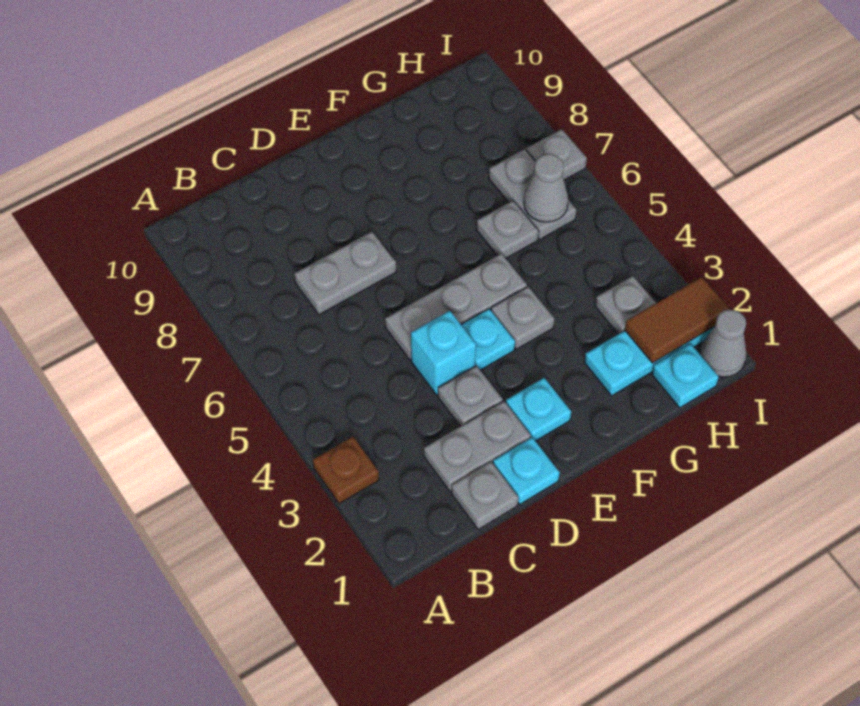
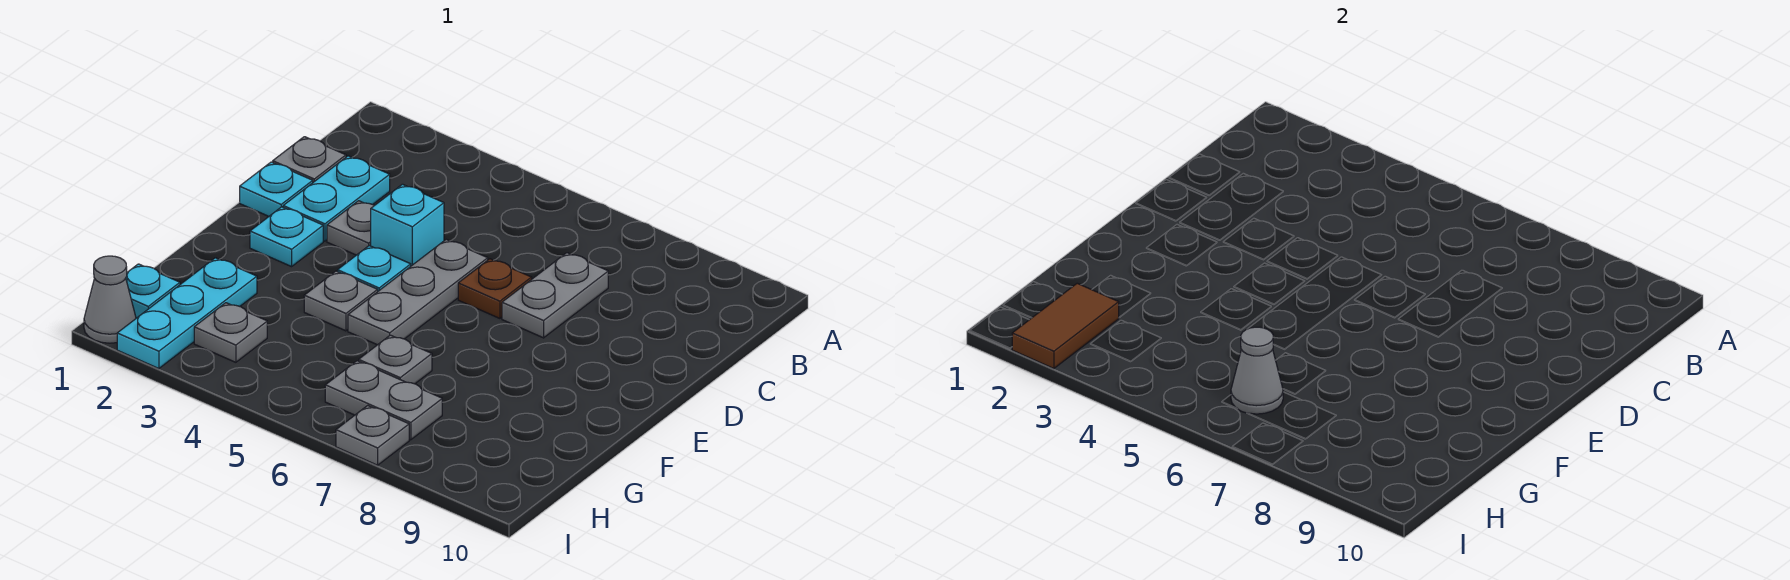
brown 1x1 plate [313,437,379,504] -> brown 1x1 plate moved to [458,259,532,318]
grey 1x2 plate [424,401,531,492] -> cyan 1x2 plate [283,156,390,241]

